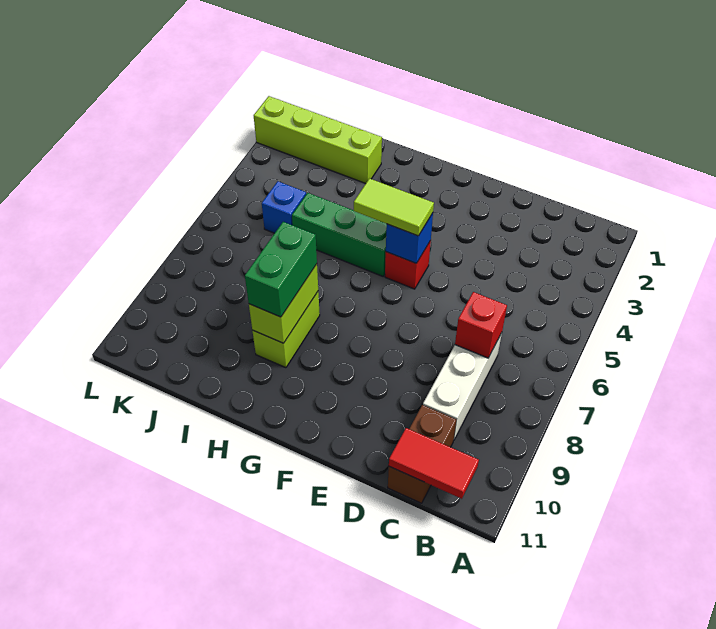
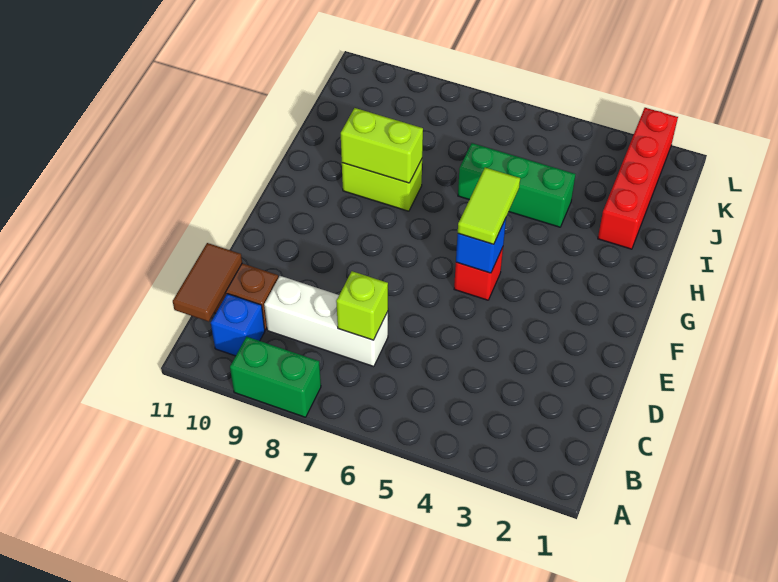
red 1x2 tile [389,428,479,499] -> brown 1x2 tile [173,243,242,321]
red 1x1 brick [455,292,507,358] -> lime 1x1 brick [336,271,388,340]
green 1x3 brick [292,193,387,276] -> green 1x3 brick turned to [458,143,575,227]
green 1x2 brick [245,222,317,317] -> green 1x2 brick moved to [230,337,321,417]
lime 1x4 brick [254,96,382,184] -> red 1x4 brick [598,108,678,249]
blue 1x1 brick [262,181,306,233] -> blue 1x1 brick moved to [211,294,265,356]

